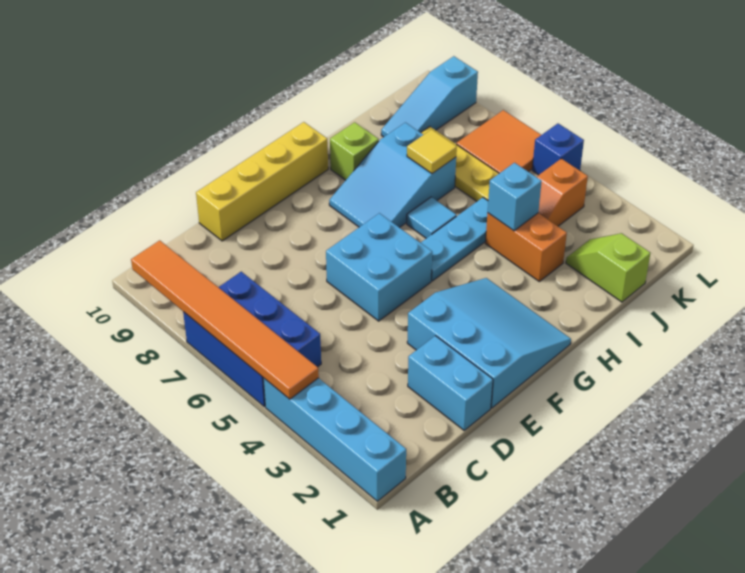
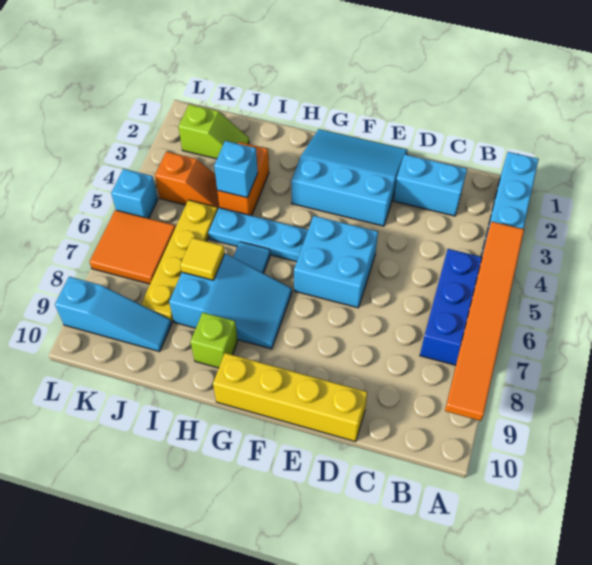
cyan 1x2 brick [408,336,493,430] -> cyan 1x2 brick turned to [394,154,467,216]
cyan 3x3 slope [407,278,571,408] -> cyan 3x3 slope turned to [291,129,407,226]
lime 1x2 slope [566,233,650,302] -> lime 1x2 slope turned to [178,104,249,159]
blue 1x1 brick [532,124,584,175] -> cyan 1x1 brick [111,169,158,219]

